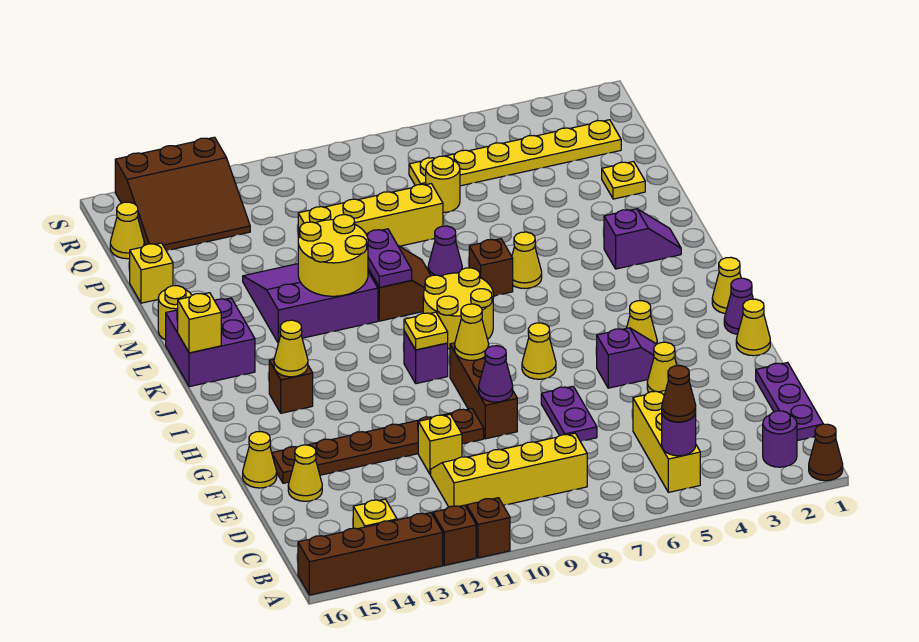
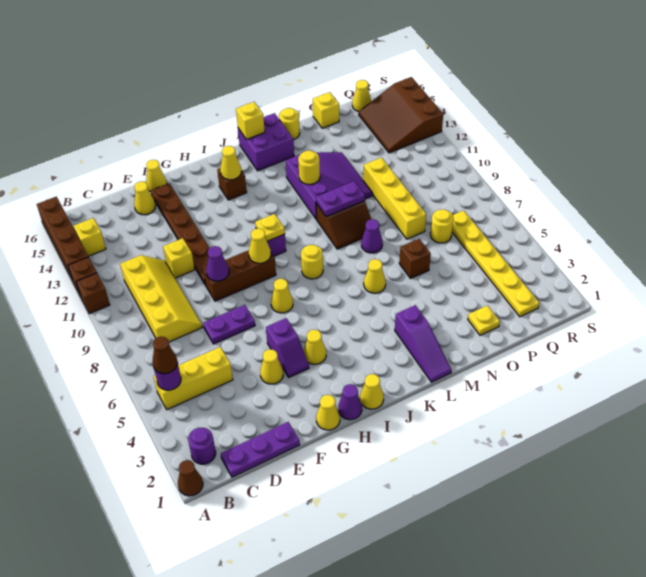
yellow 2x2 round brick [423,268,493,349] -> yellow 1x1 round brick [301,245,323,279]
purple 1x2 slope [604,209,681,269] -> purple 1x3 slope [395,305,452,382]
brown 1x1 brick [469,239,513,296] -> brown 1x1 brick moved to [399,239,431,278]
yellow 2x2 round brick [298,215,368,296] -> yellow 1x1 round brick [298,151,320,185]

